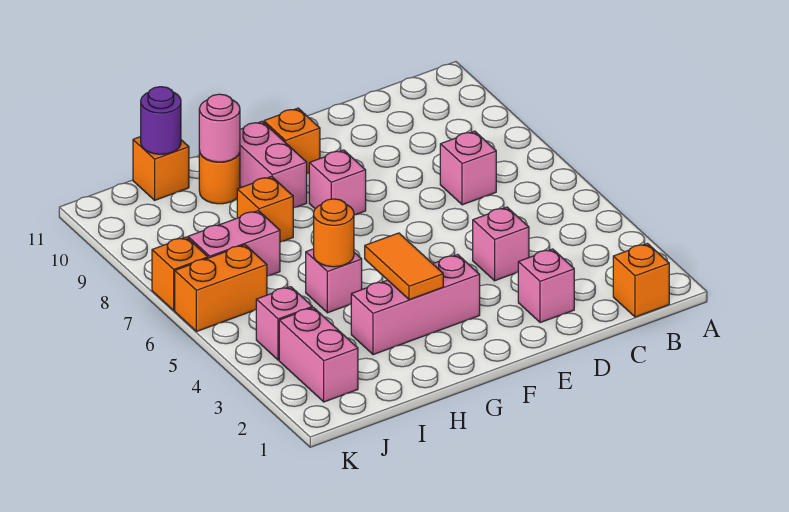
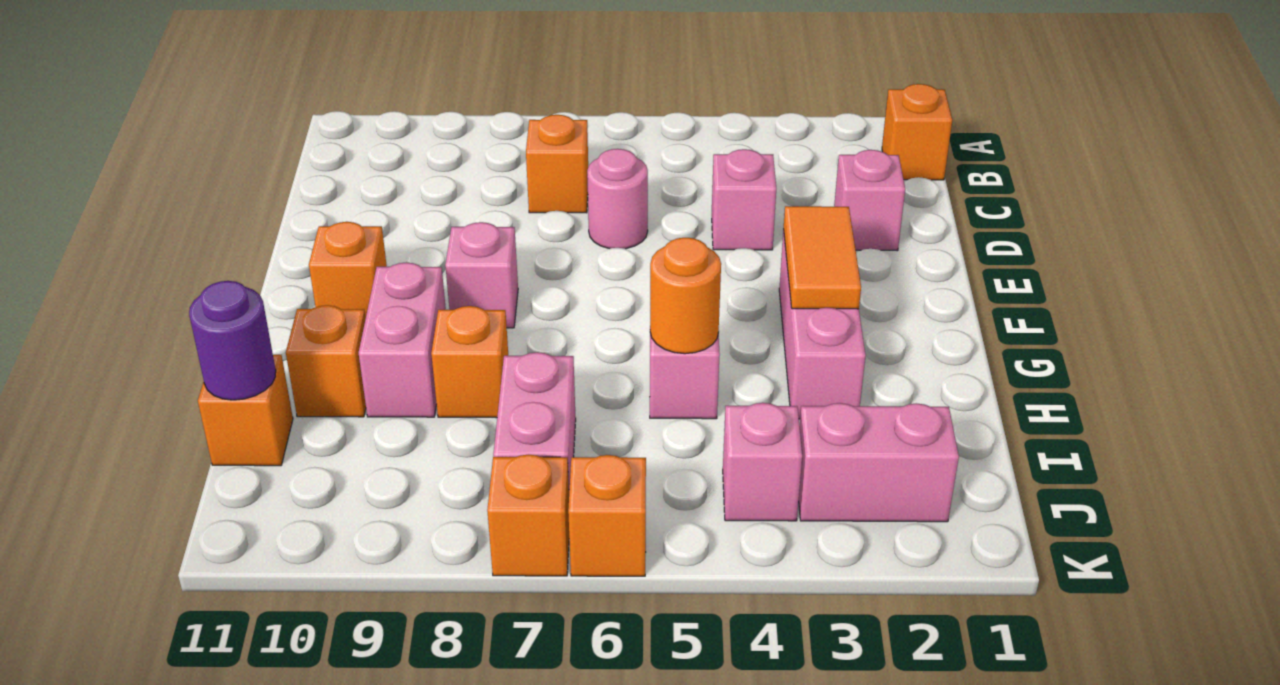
pink 1x1 brick [440,131,496,205] -> orange 1x1 brick [526,115,588,213]
orange 1x2 tile [365,233,443,300] -> orange 1x2 tile turned to [784,206,861,309]
pink 1x2 brick [240,121,307,208] -> pink 1x2 brick turned to [359,262,446,417]
orange 1x1 round brick [199,150,240,204] -> orange 1x1 brick [286,305,366,417]
pink 1x1 round brick [199,94,240,162] -> pink 1x1 round brick moved to [587,149,648,249]
orange 1x2 brick [175,245,267,332] -> orange 1x1 brick [568,455,646,576]

